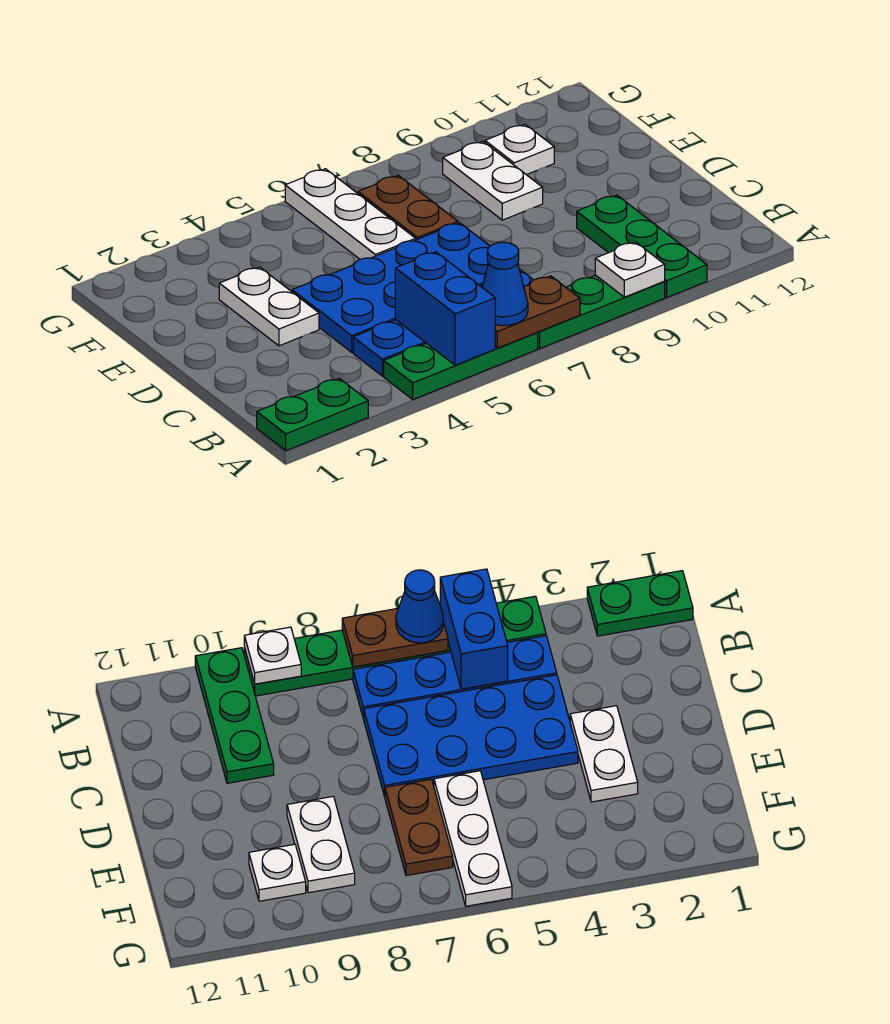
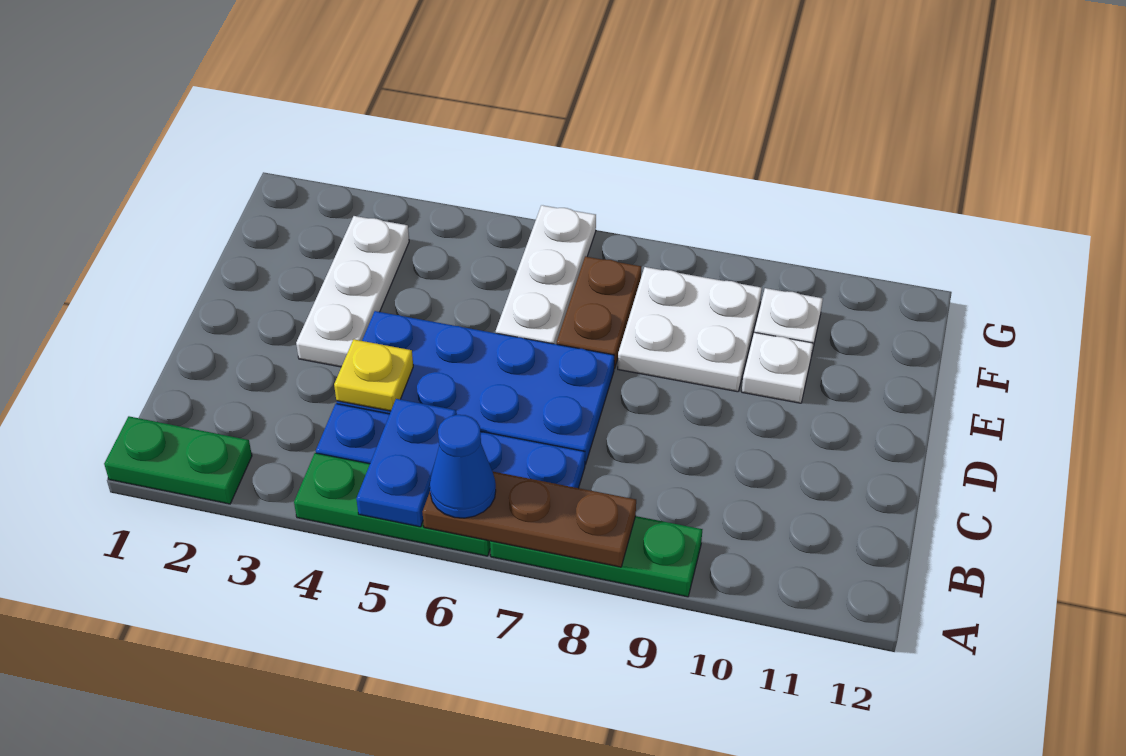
blue 1x2 brick [395,252,495,365] -> blue 1x2 plate [356,399,457,527]
brown 1x2 plate [495,276,580,348] -> brown 1x3 plate [423,472,636,567]
white 1x1 plate [595,242,665,297] -> white 1x1 plate moved to [742,332,813,403]
green 1x3 plate [577,195,707,297] -> none
none -> yellow 1x1 plate [334,339,413,411]
white 1x2 plate [219,267,319,346] -> white 1x3 plate [296,216,409,367]
white 1x2 plate [443,141,543,220] -> white 2x2 plate [618,267,762,392]

